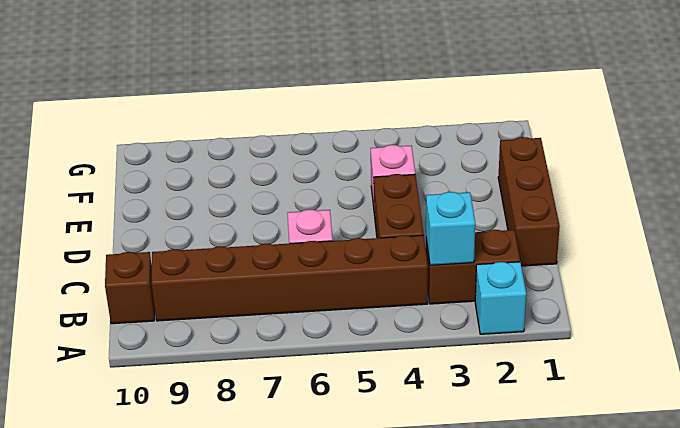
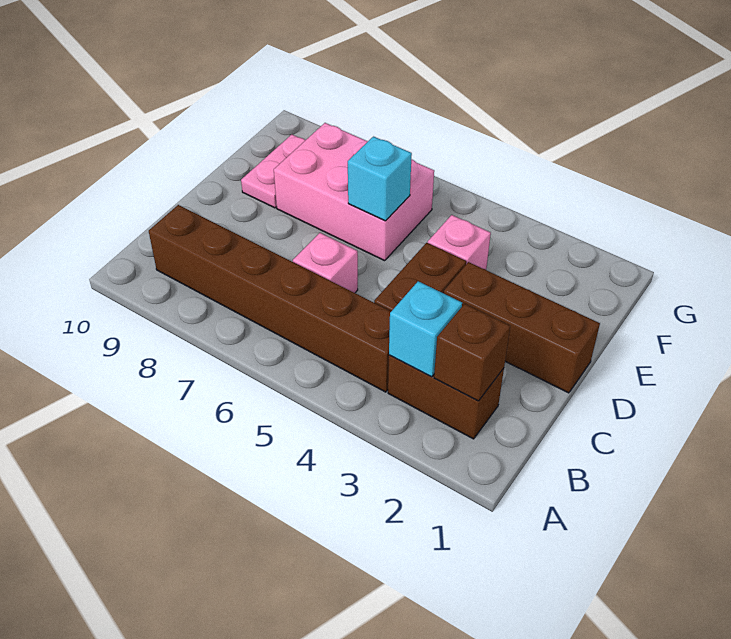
cyan 1x1 brick [475,262,526,334] -> cyan 1x1 brick moved to [348,137,412,221]
brown 1x1 brick [105,252,155,324] -> brown 1x1 brick moved to [434,304,510,401]
brown 1x3 brick [498,137,560,266] -> brown 1x3 brick turned to [444,262,600,393]
none -> pink 2x3 brick [274,123,434,261]
none -> pink 1x2 plate [241,135,305,208]

